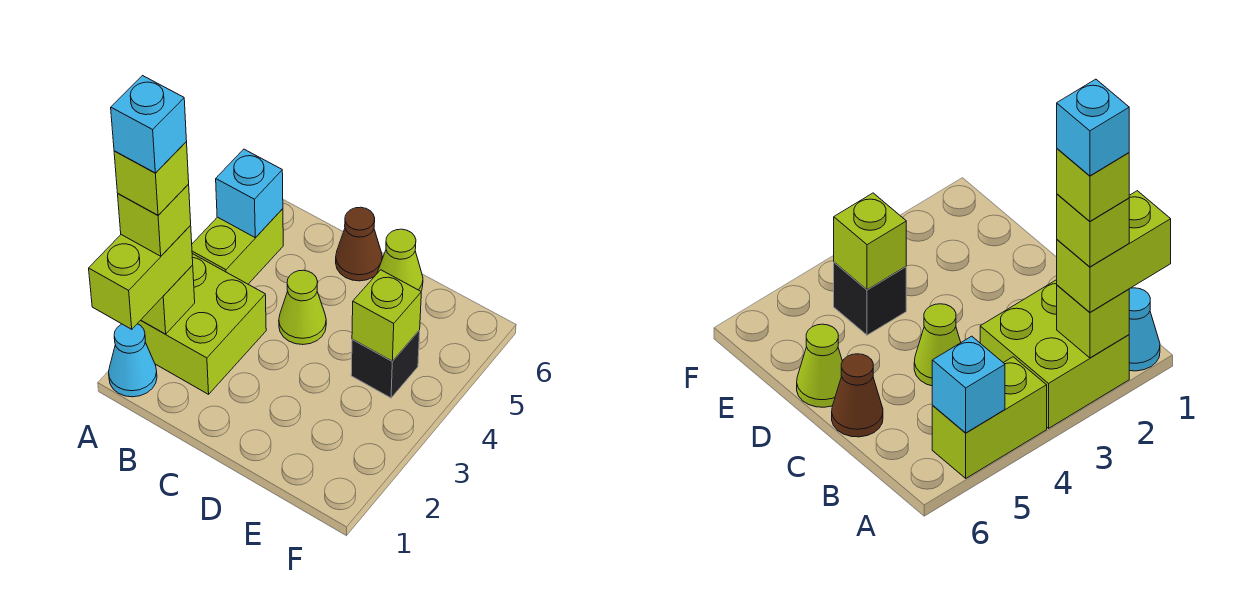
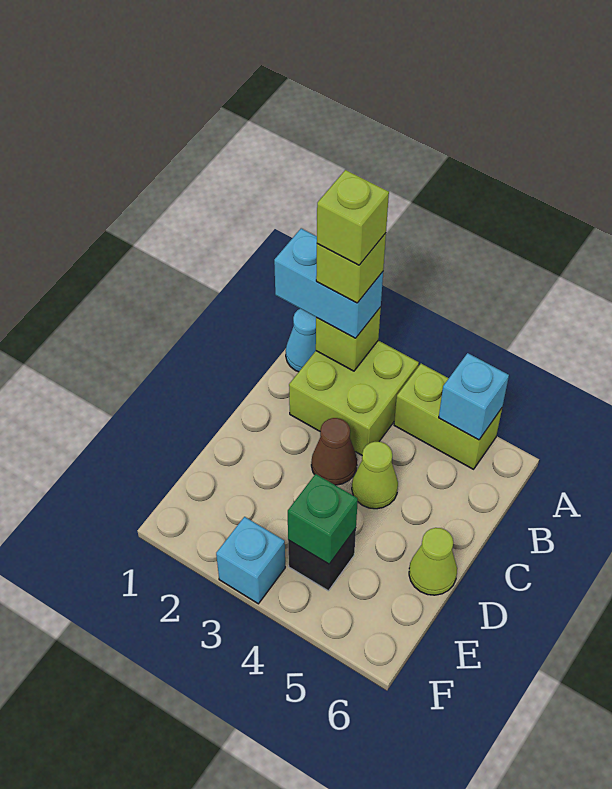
lime 1x2 brick [89,226,193,329] -> cyan 1x2 brick [274,228,383,338]
cyan 1x1 brick [111,76,187,173] -> cyan 1x1 brick moved to [216,517,285,604]
brown 1x1 cone [336,207,382,281] -> brown 1x1 cone moved to [311,418,357,485]
lime 1x1 brick [352,270,421,361] -> green 1x1 brick [288,474,358,564]

